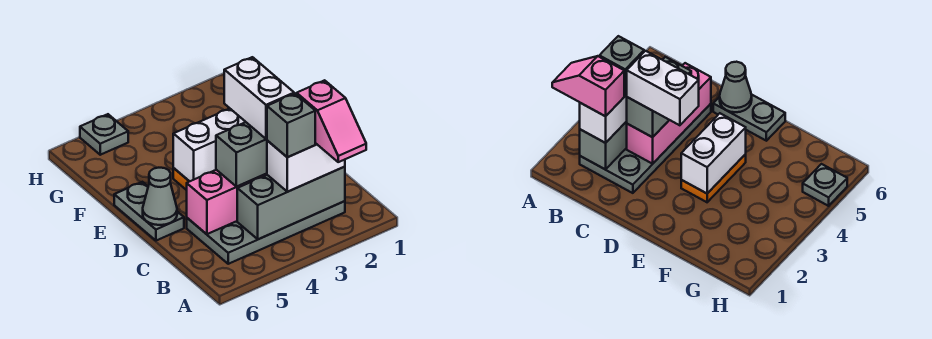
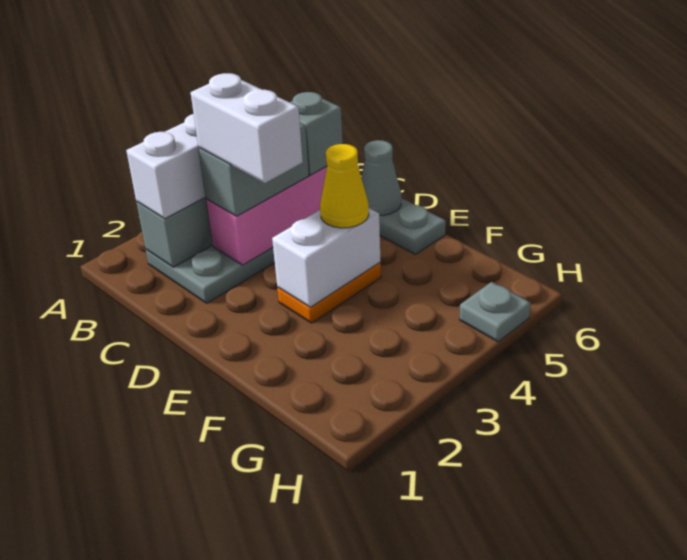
pink 1x2 slope [297,80,366,162] -> none
grey 1x1 brick [267,94,315,157] -> grey 1x1 brick moved to [290,92,343,175]
none -> yellow 1x1 cone [320,144,369,228]

